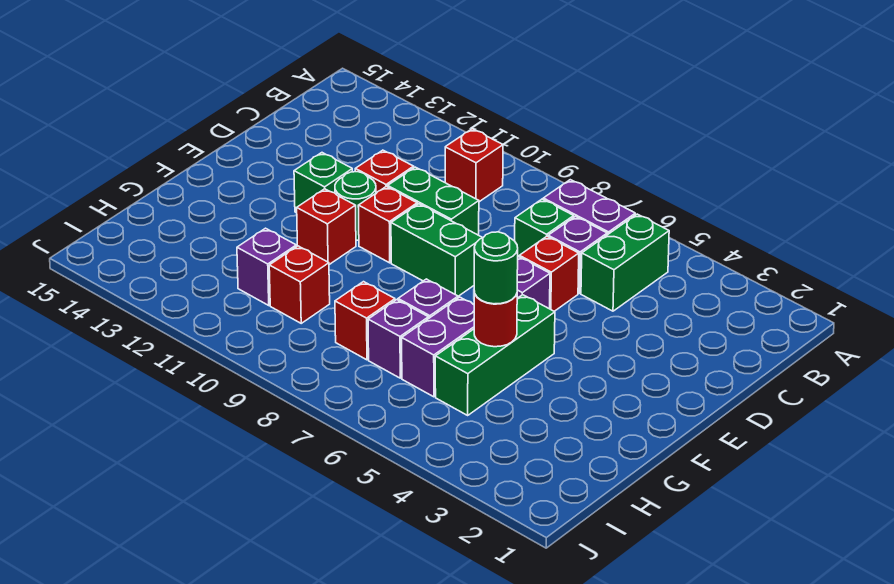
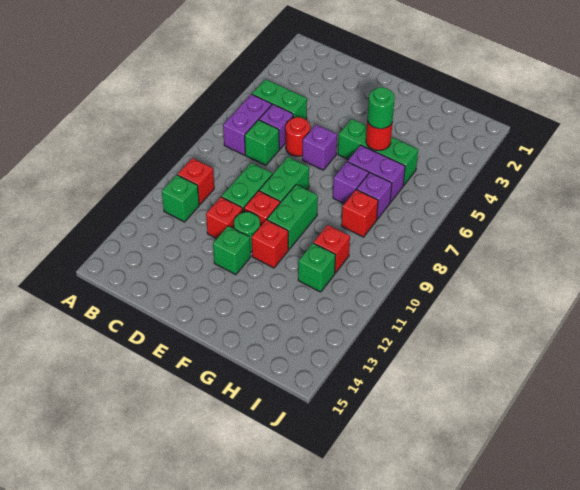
none -> green 1x1 brick [162,175,199,222]
red 1x1 brick [519,236,579,311] -> red 1x1 round brick [286,117,310,156]
none -> green 1x2 brick [267,185,318,250]
purple 1x1 brick [237,228,296,305] -> green 1x1 brick [298,243,335,292]

